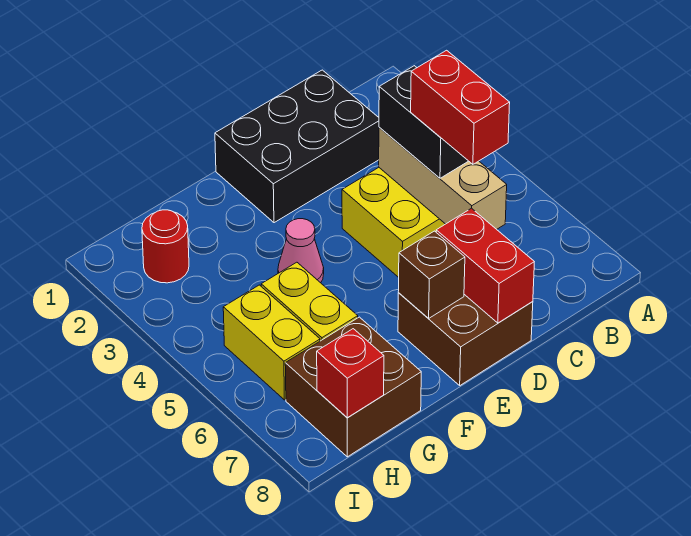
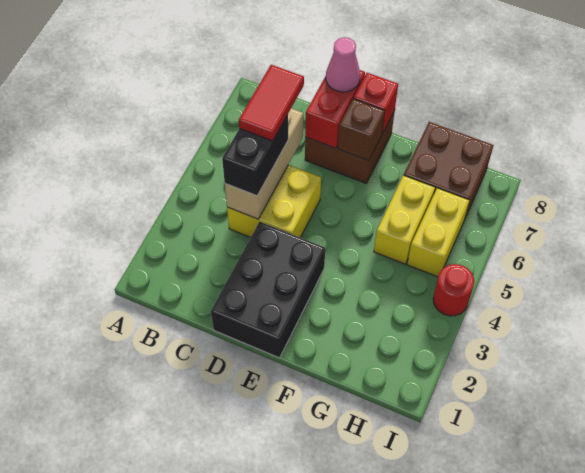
black 2x3 brick [215,70,379,223] -> black 2x3 brick turned to [211,222,325,358]
red 1x2 brick [411,50,510,164] -> red 1x2 tile [239,65,304,141]
pink 1x1 cone [278,219,324,283] -> pink 1x1 cone moved to [326,37,360,92]
red 1x1 round brick [142,210,189,283] -> red 1x1 round brick moved to [433,264,474,316]
red 1x1 brick [317,329,384,418] -> red 1x1 brick moved to [353,73,398,134]

